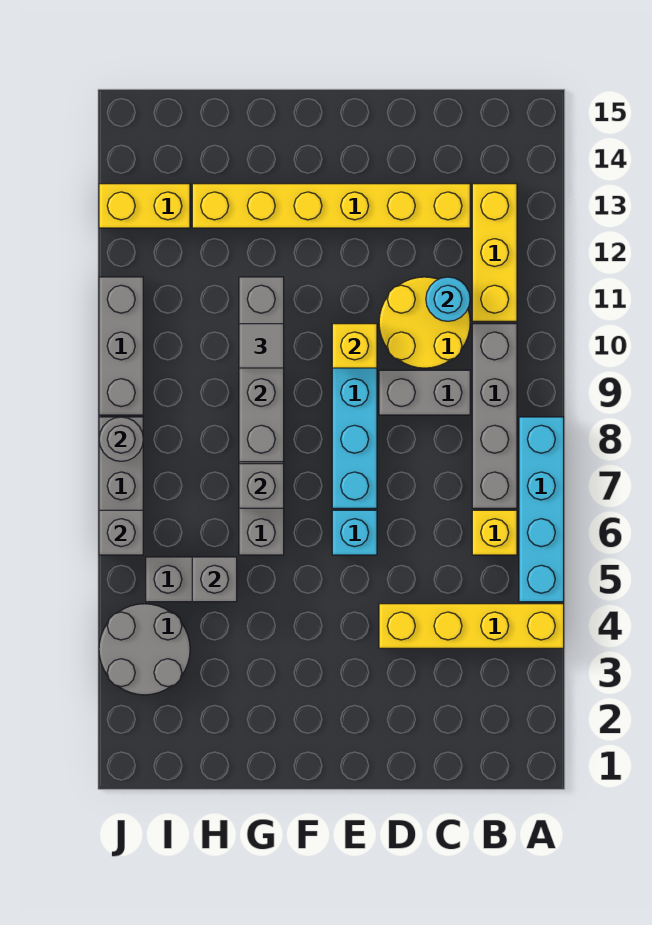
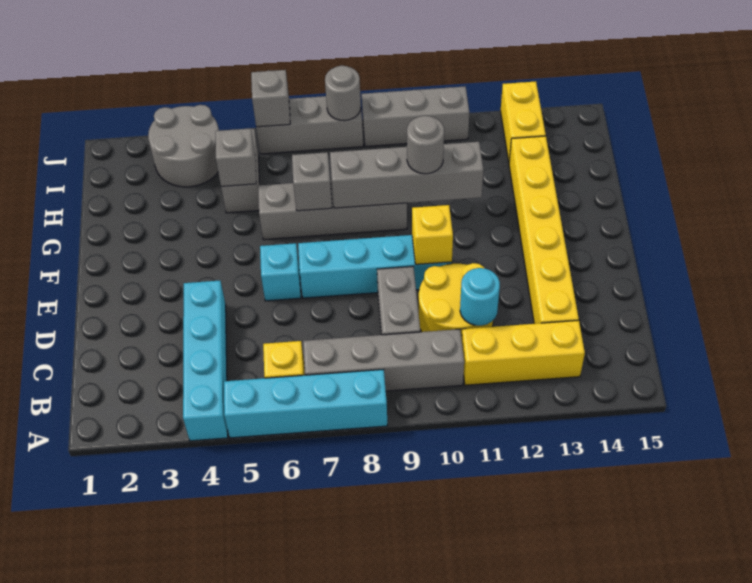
yellow 1x4 brick [379,604,564,648] -> cyan 1x4 brick [183,281,228,441]
grey 1x1 tile [239,324,284,368] -> grey 1x1 round brick [407,116,444,174]

